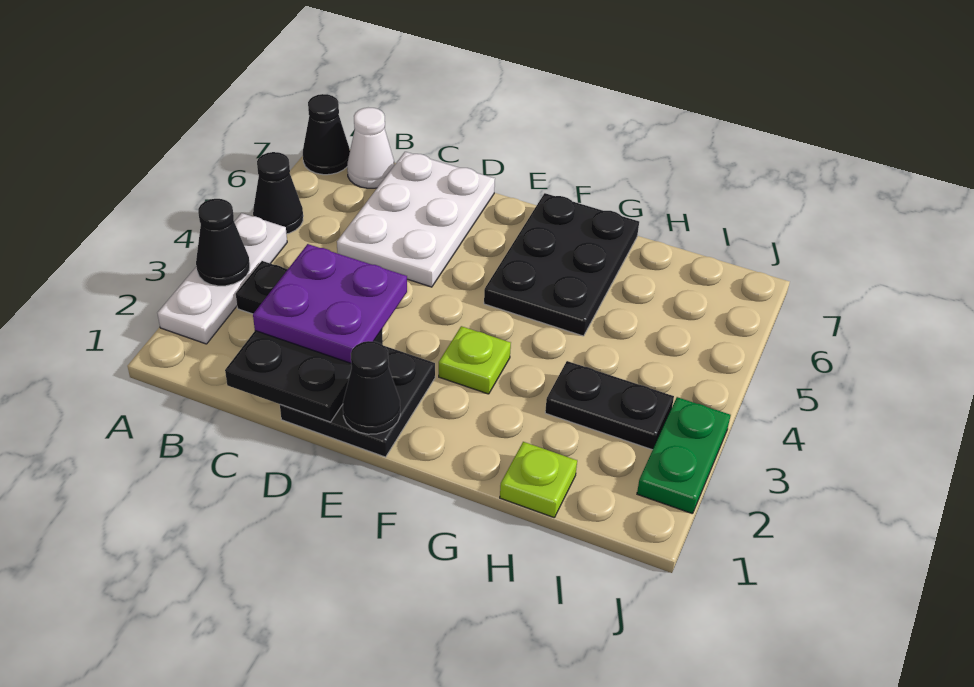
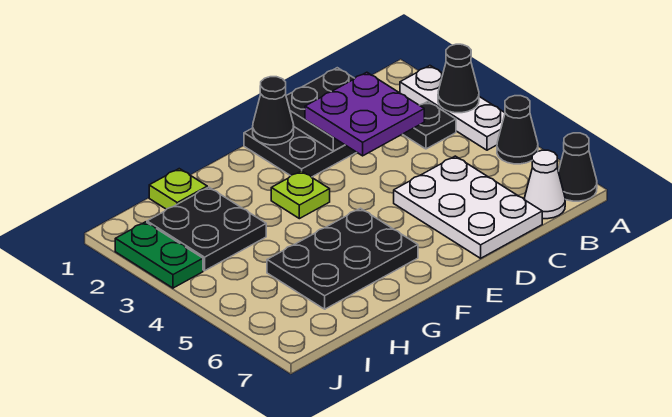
black 2x3 plate [484,193,639,336] -> black 2x3 plate turned to [267,208,418,309]
black 1x2 plate [545,361,674,450] -> black 2x2 plate [147,187,266,271]

